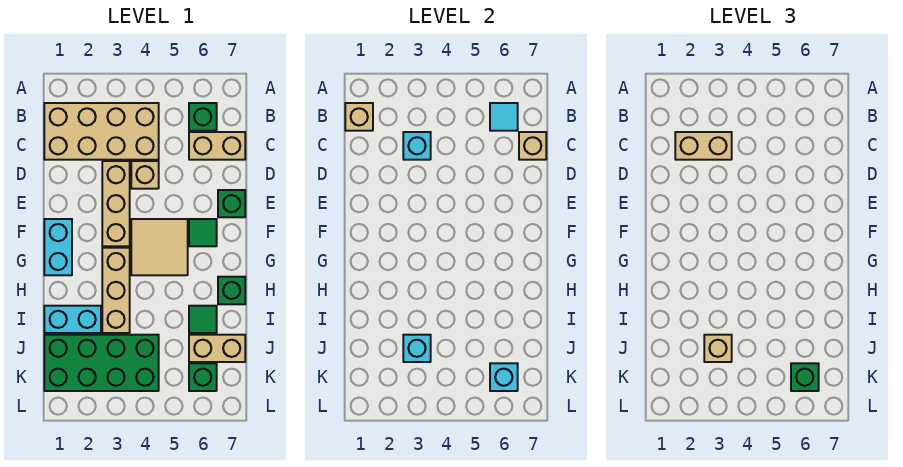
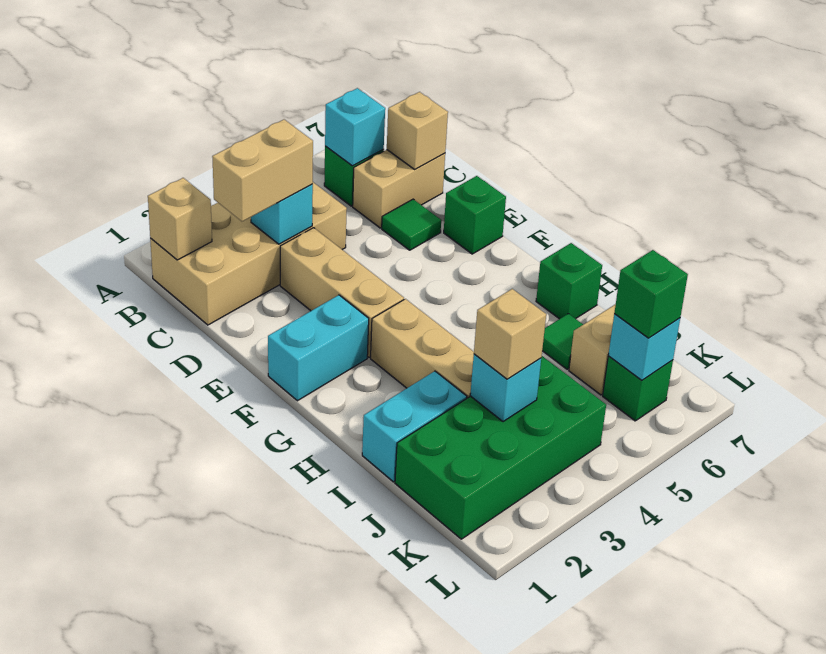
cyan 1x1 tile [490,103,518,131] -> cyan 1x1 brick [325,88,385,166]
tan 1x1 brick [131,161,159,189] -> none
cyan 1x2 brick [44,219,72,275] -> cyan 1x2 brick turned to [268,295,369,401]
tan 2x2 tile [131,219,188,275] -> none
green 1x1 tile [189,219,217,246] -> green 1x1 tile moved to [382,199,441,250]

